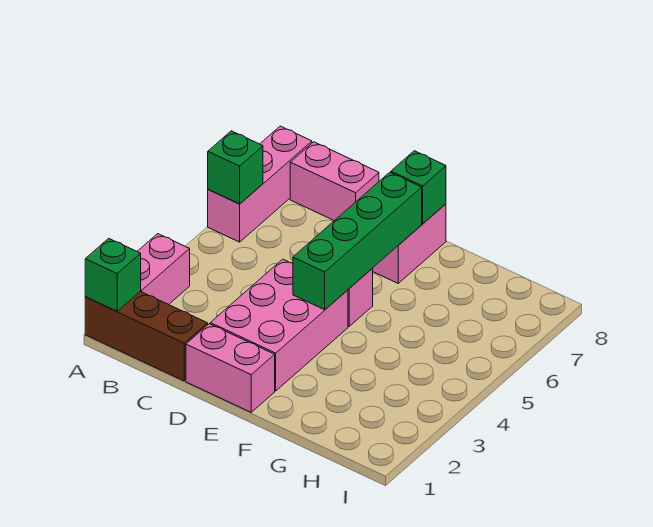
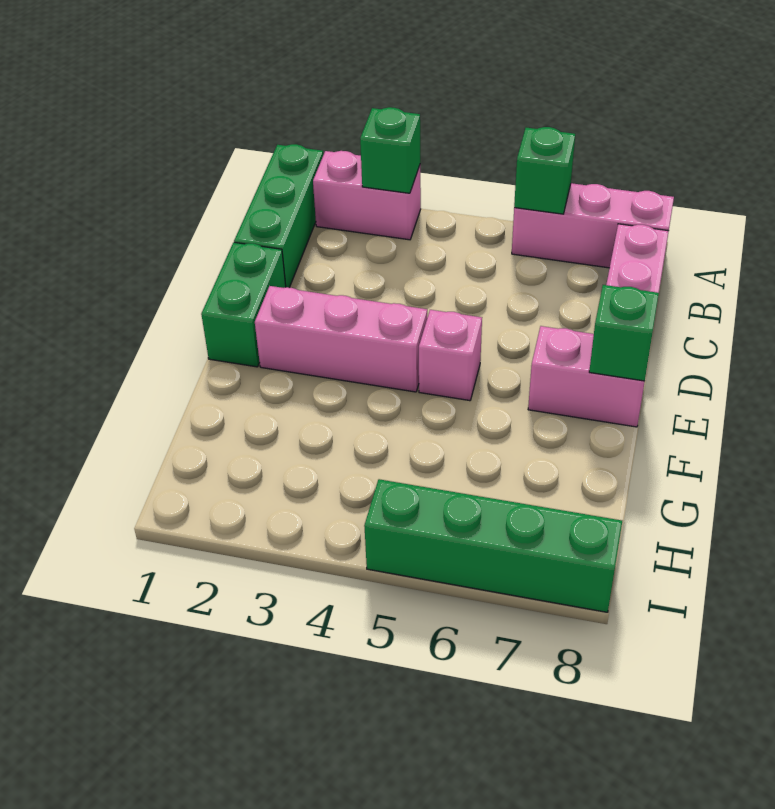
brown 1x3 brick [85,291,208,381] -> green 1x3 brick [234,144,323,288]
green 1x1 brick [85,238,141,311] -> green 1x1 brick moved to [360,107,420,193]
pink 1x2 brick [186,324,275,412] -> green 1x2 brick [201,242,286,367]
pink 2x3 brick [210,259,348,391] -> pink 1x3 brick [255,286,427,392]
green 1x4 brick [293,172,422,310] -> green 1x4 brick moved to [364,479,622,612]

